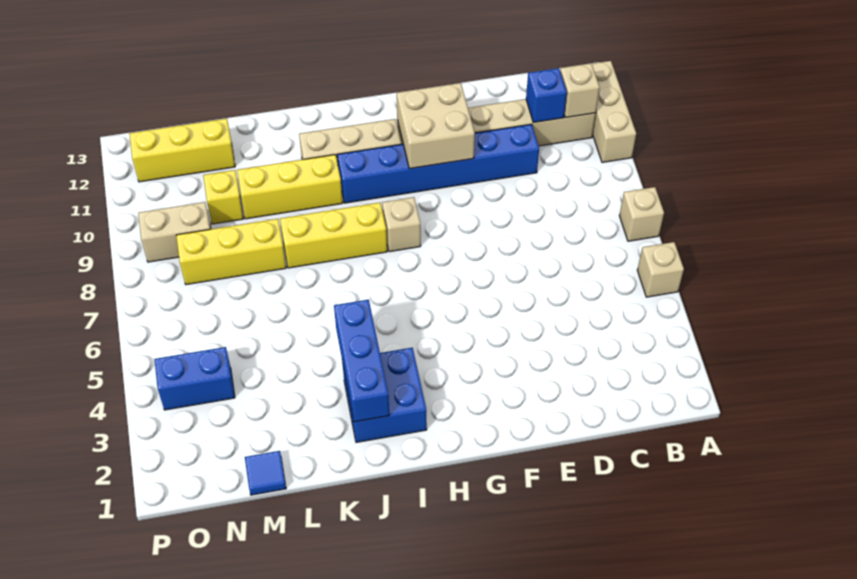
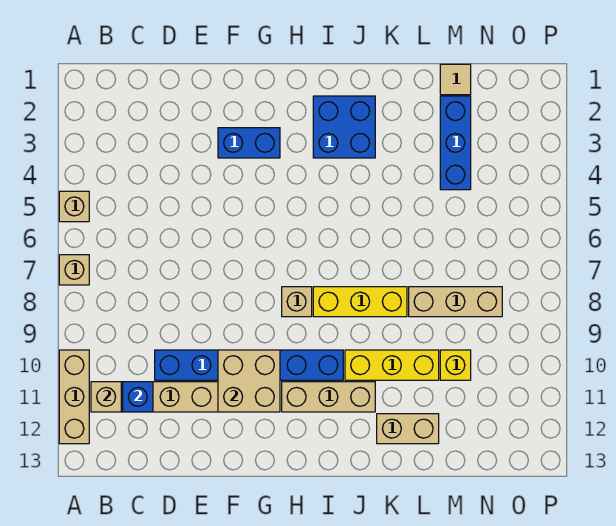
blue 1x3 brick [334,300,389,422] -> blue 1x3 brick moved to [440,96,471,190]
yellow 1x3 brick [176,219,286,285] -> tan 1x3 brick [409,287,502,317]
blue 1x1 tile [245,451,286,495] -> tan 1x1 tile [440,64,471,95]
yellow 1x3 brick [129,119,235,182] -> none
blue 1x2 brick [154,347,235,410] -> blue 1x2 brick moved to [218,128,280,158]
tan 1x2 brick [138,202,211,262] -> tan 1x2 brick moved to [377,414,439,444]

